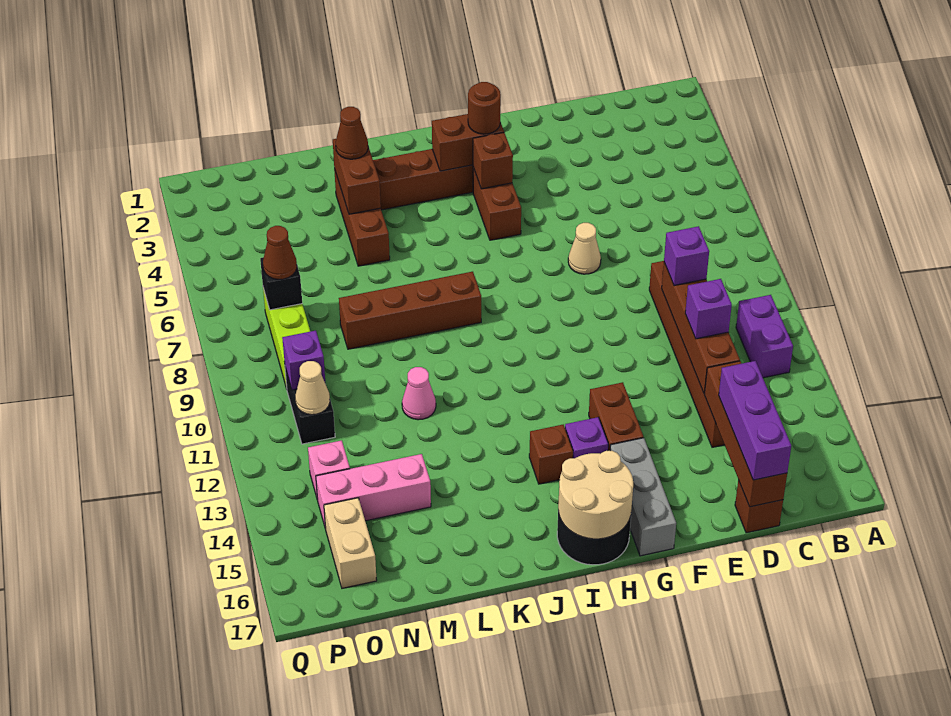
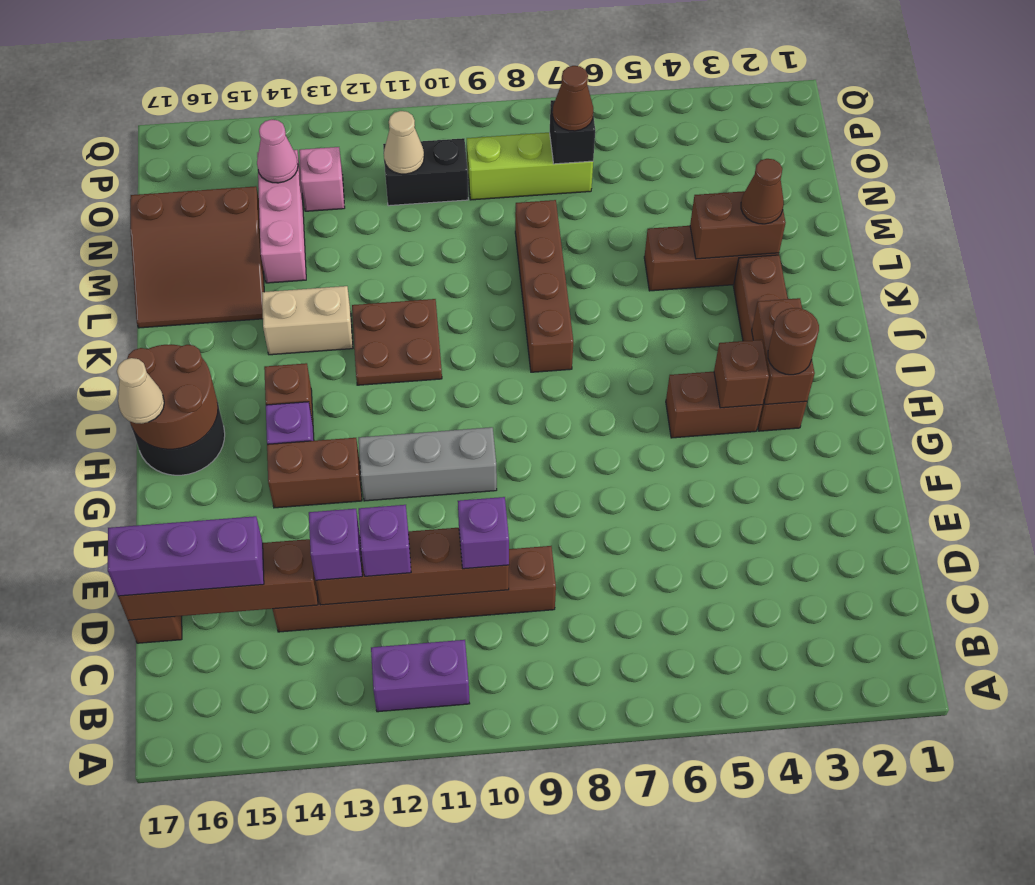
tan 1x1 cone [568,223,601,274] -> tan 1x1 cone moved to [117,358,164,424]
grey 1x3 brick [610,438,676,556] -> grey 1x3 brick moved to [359,427,497,501]
tan 2x2 round brick [558,451,633,539] -> brown 2x2 round brick [127,345,218,449]
none -> brown 2x2 plate [352,299,442,385]
pink 1x1 cone [402,367,436,420] -> pink 1x1 cone moved to [257,120,298,183]
none -> brown 3x3 slope [130,186,264,328]
purple 1x1 brick [282,331,325,390] -> purple 1x1 brick moved to [309,509,362,580]
tan 1x2 brick [324,498,377,588] -> tan 1x2 brick moved to [262,286,353,355]

